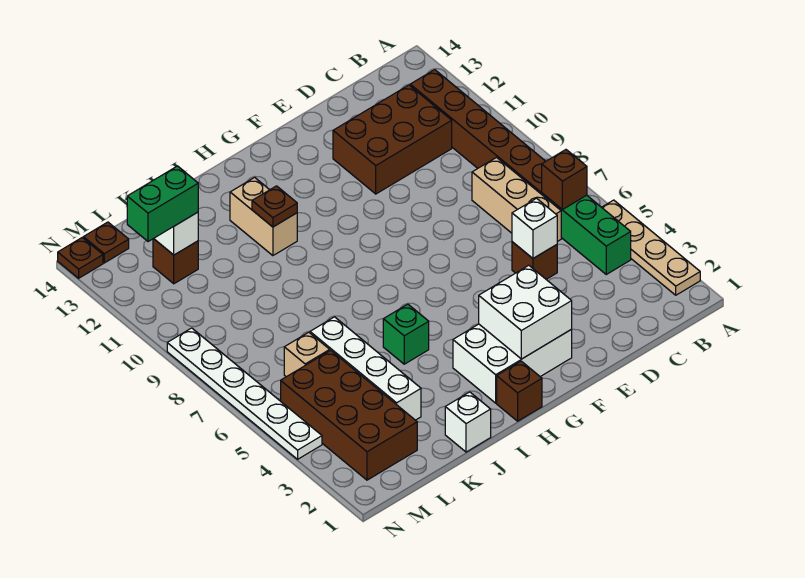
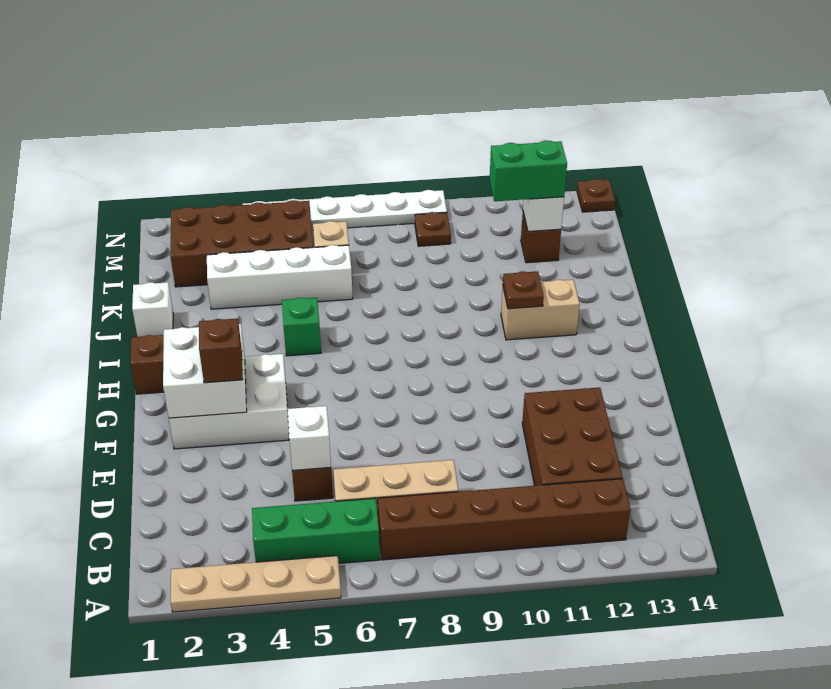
brown 1x1 brick [542,150,587,210] -> brown 1x1 brick moved to [199,319,243,383]
white 2x3 brick [453,324,572,403] -> white 2x3 brick turned to [169,354,289,449]
green 1x2 brick [127,166,198,242] -> green 1x2 brick turned to [490,140,567,201]
brown 1x1 plate [83,222,129,263] -> brown 1x1 plate moved to [415,212,451,246]

